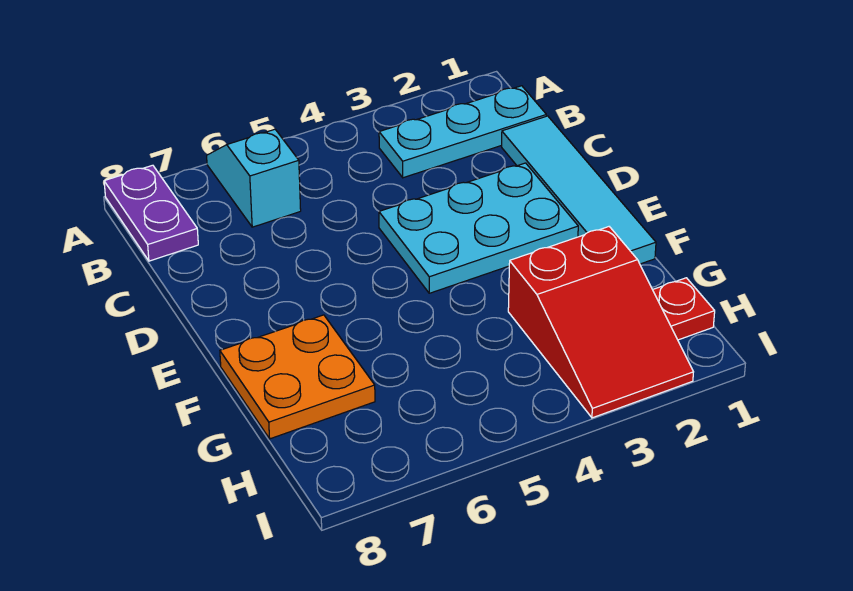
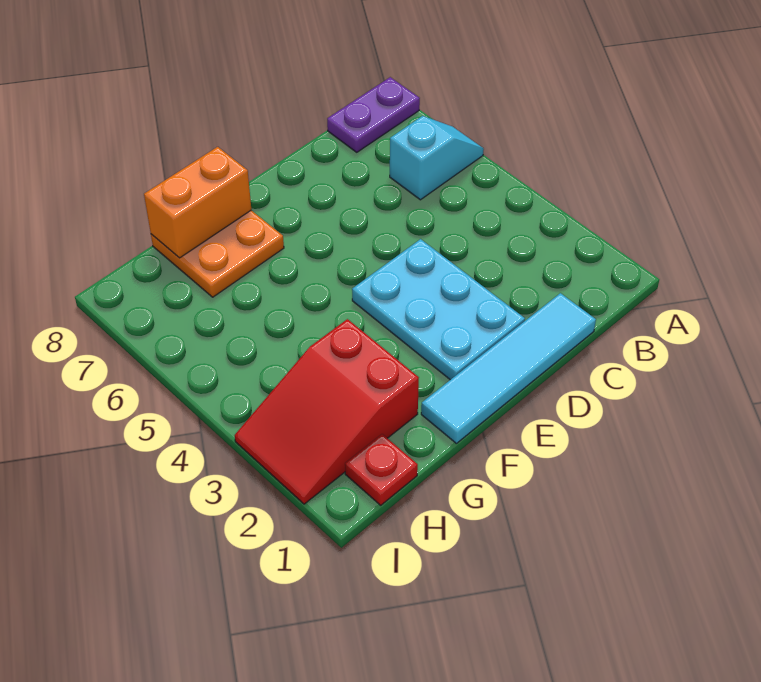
cyan 1x3 plate [379,86,546,178] -> none
none -> orange 1x2 brick [144,147,251,258]

